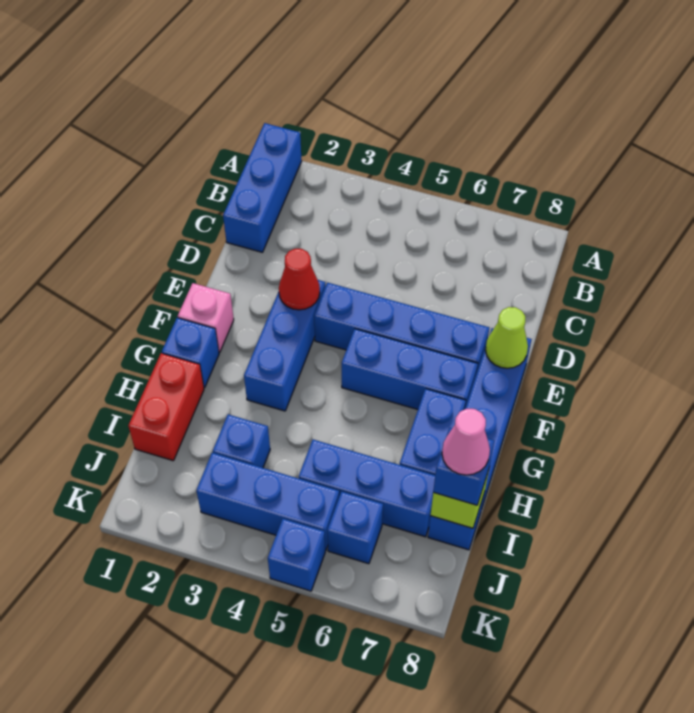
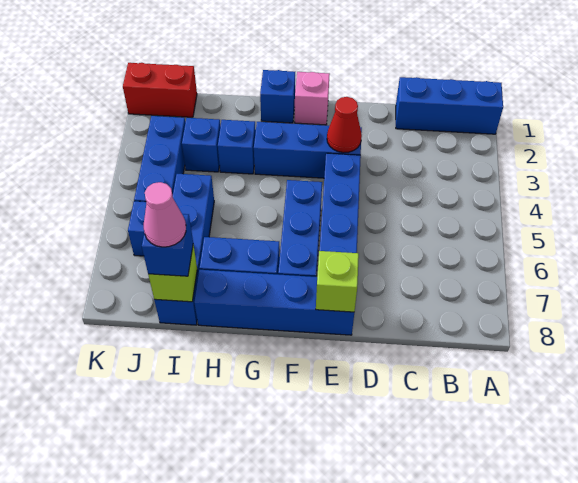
lime 1x1 cone [486,307,528,368] -> lime 1x1 brick [316,251,359,312]
red 1x2 brick [128,353,204,461] -> red 1x2 brick moved to [123,63,197,117]
blue 1x1 brick [268,519,325,591] -> blue 1x1 brick moved to [218,120,256,174]

